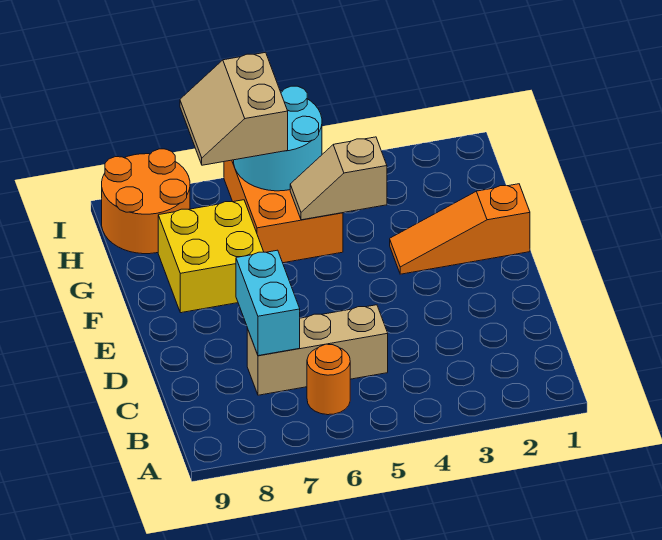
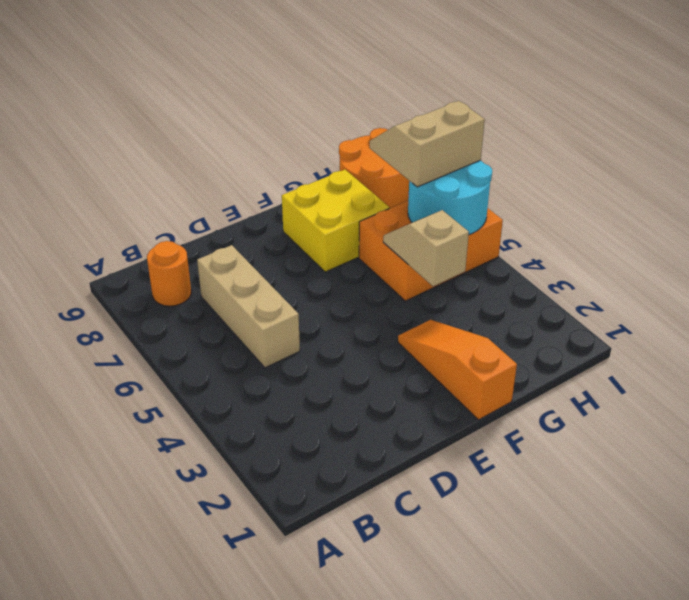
orange 1x1 round brick [307,344,350,415] -> orange 1x1 round brick moved to [147,241,191,306]
cyan 1x2 brick [236,250,300,356] -> none

